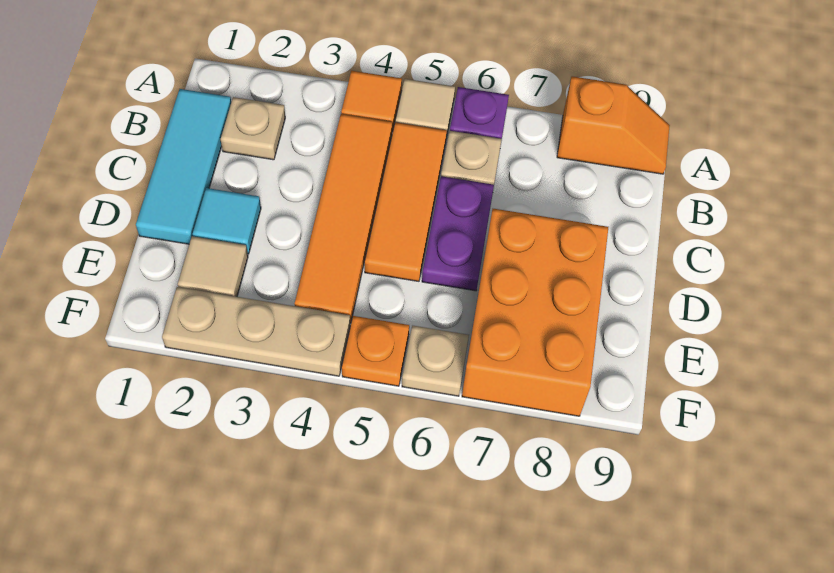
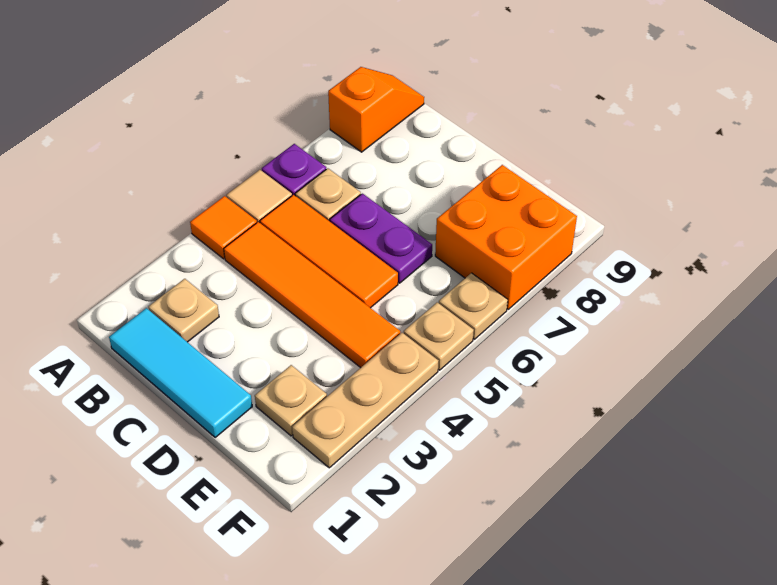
cyan 1x1 tile [193,188,261,254] -> none
orange 2x3 brick [462,209,608,416] -> orange 2x2 brick [435,165,577,309]
tan 1x1 tile [178,236,248,297] -> tan 1x1 plate [255,365,327,436]
orange 1x1 plate [342,316,409,386] -> tan 1x1 plate [404,302,474,370]

